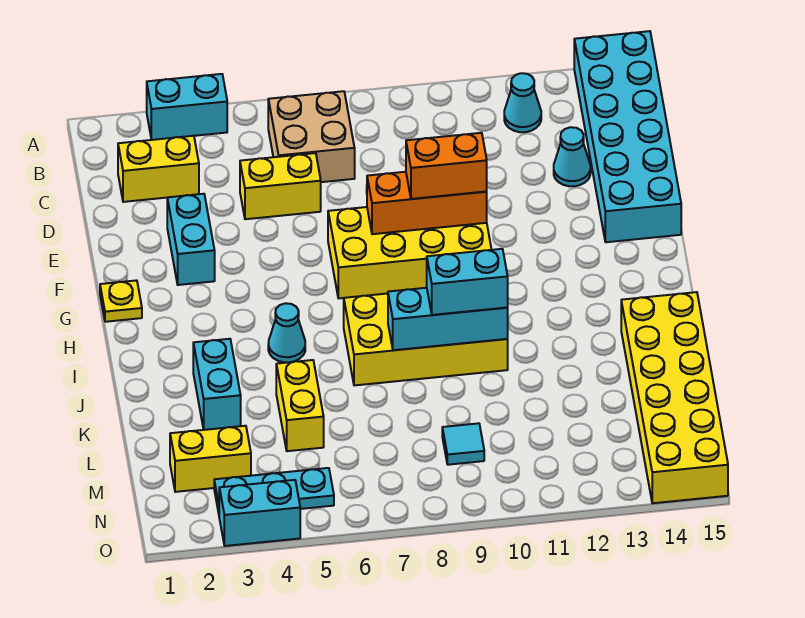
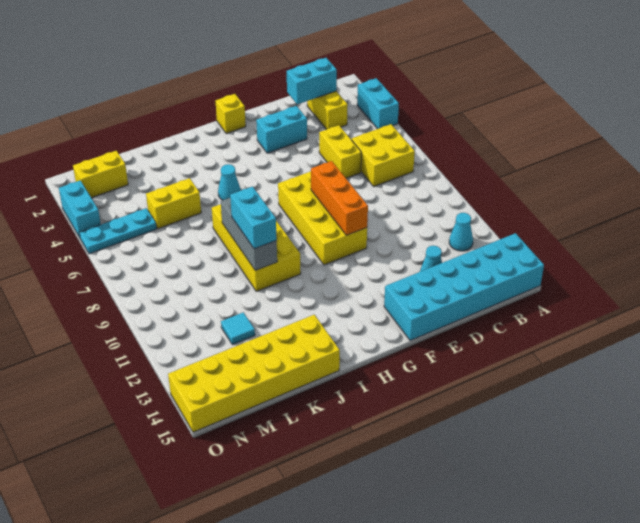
tan 2x2 brick [268,91,355,182] -> yellow 2x2 brick [351,124,415,186]
orange 1x2 brick [406,133,487,199] -> none
yellow 1x1 plate [100,280,142,322] -> yellow 1x1 brick [215,94,246,133]
cyan 1x2 brick [193,339,241,430] -> cyan 1x2 brick moved to [287,58,337,104]
cyan 1x3 brick [388,288,508,350] -> grey 1x3 brick [221,198,277,270]
yellow 1x2 brick [170,426,251,492] -> yellow 1x2 brick turned to [73,151,128,198]
cyan 1x1 tile [442,423,484,465] -> cyan 1x1 tile moved to [221,312,255,345]
cyan 1x3 plate [214,468,334,513] -> cyan 1x3 plate turned to [79,208,157,254]

